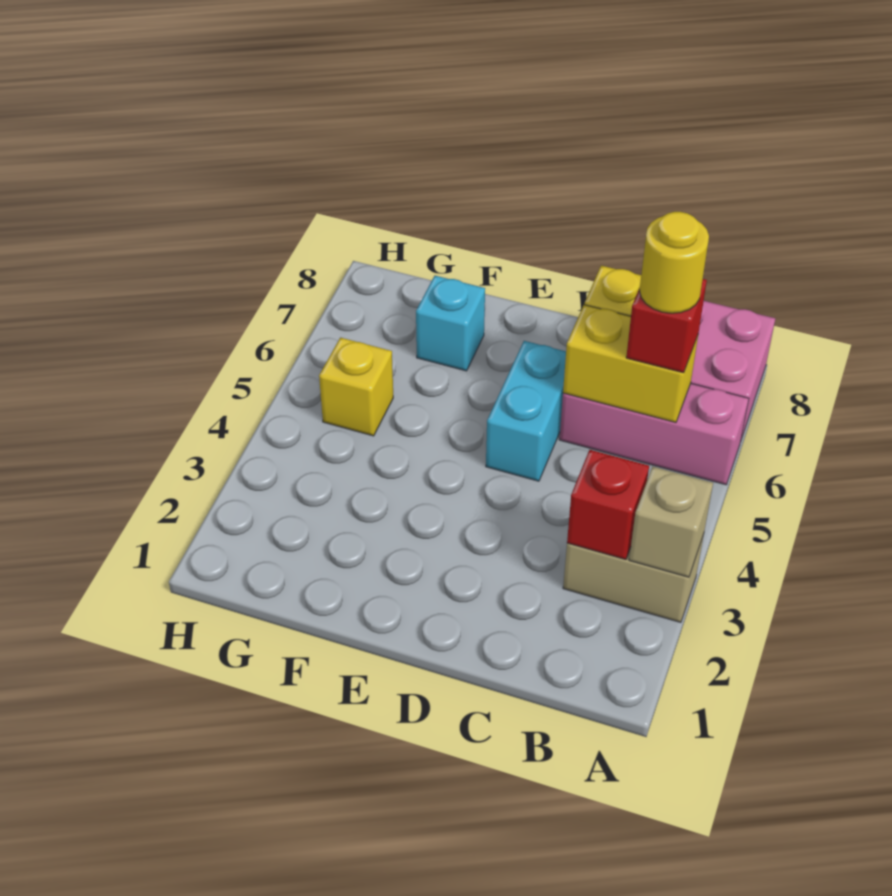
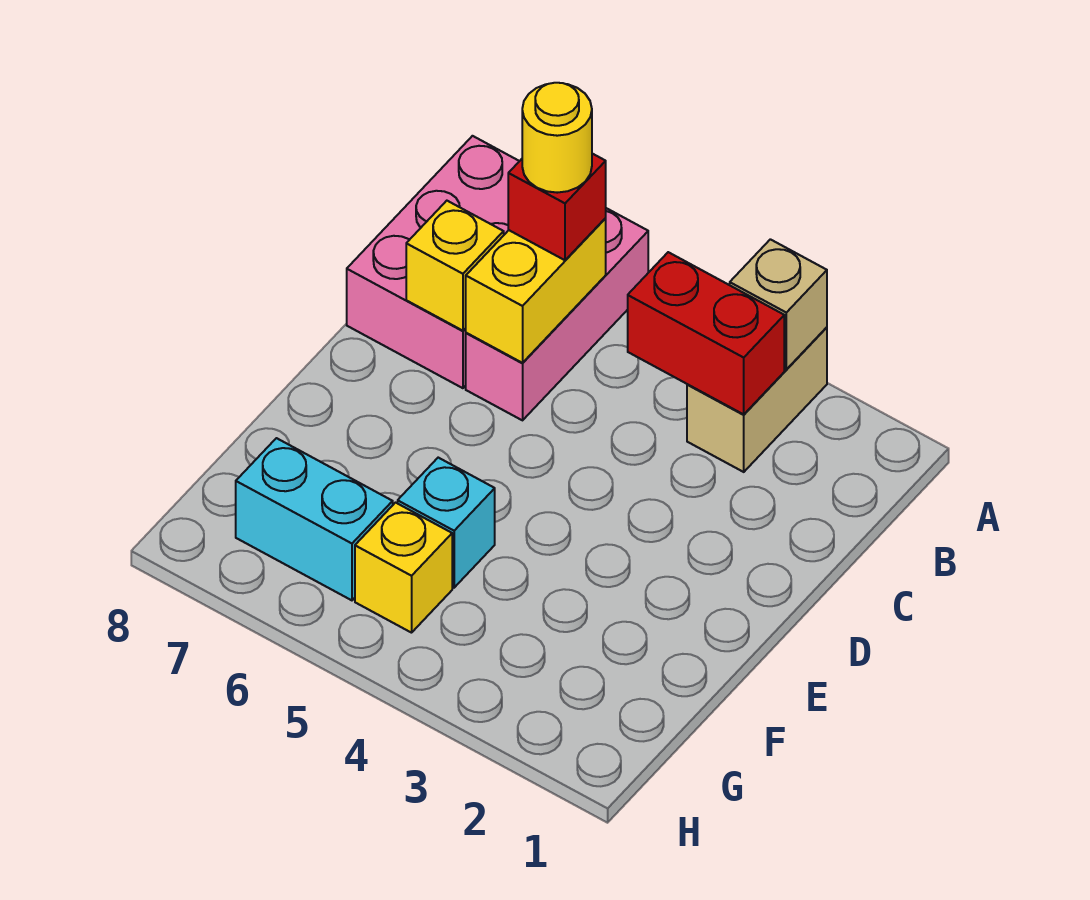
red 1x1 brick [567,450,649,559] -> red 1x2 brick [628,252,784,414]
cyan 1x2 brick [486,341,566,481] -> cyan 1x2 brick moved to [236,438,393,600]
cyan 1x1 brick [416,276,485,371] -> cyan 1x1 brick moved to [398,458,495,588]

